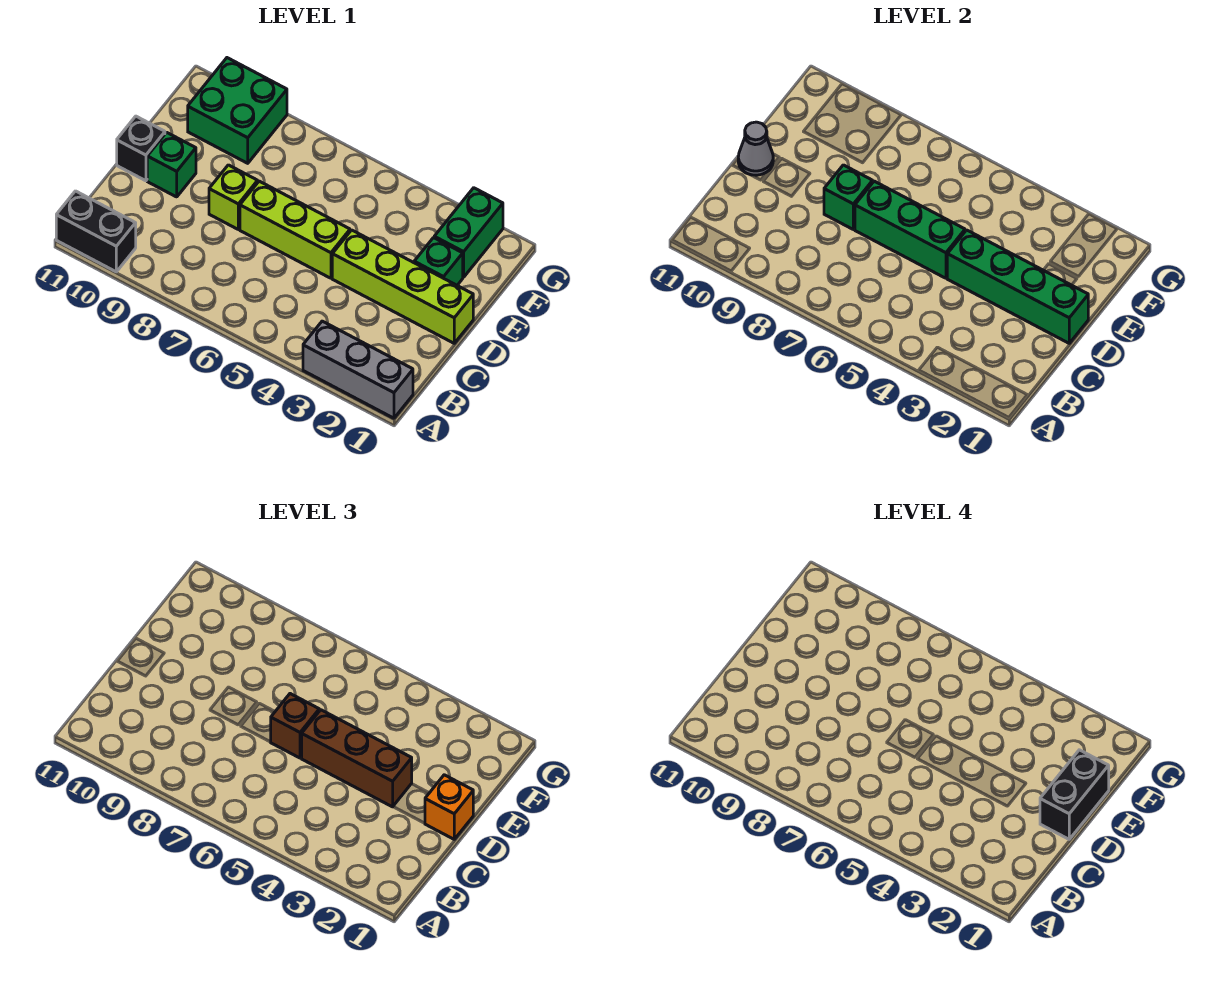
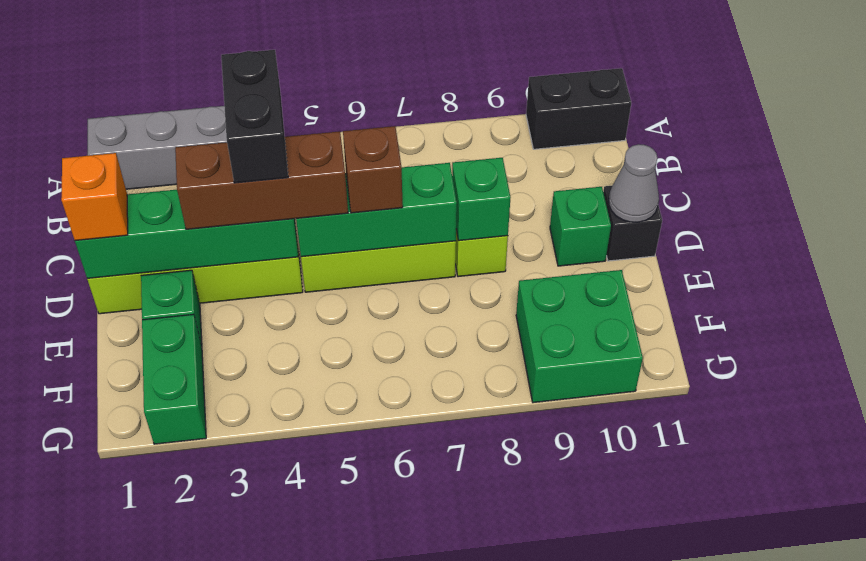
black 1x2 brick [1040,750,1109,839] -> black 1x2 brick moved to [221,50,288,183]

